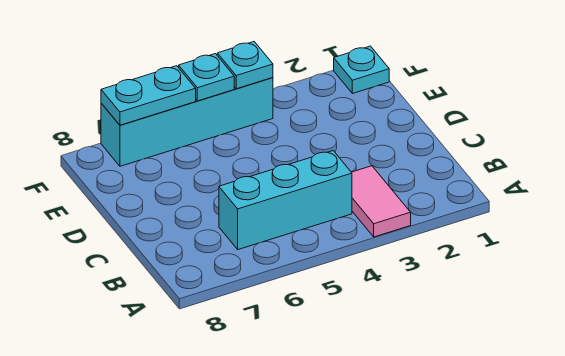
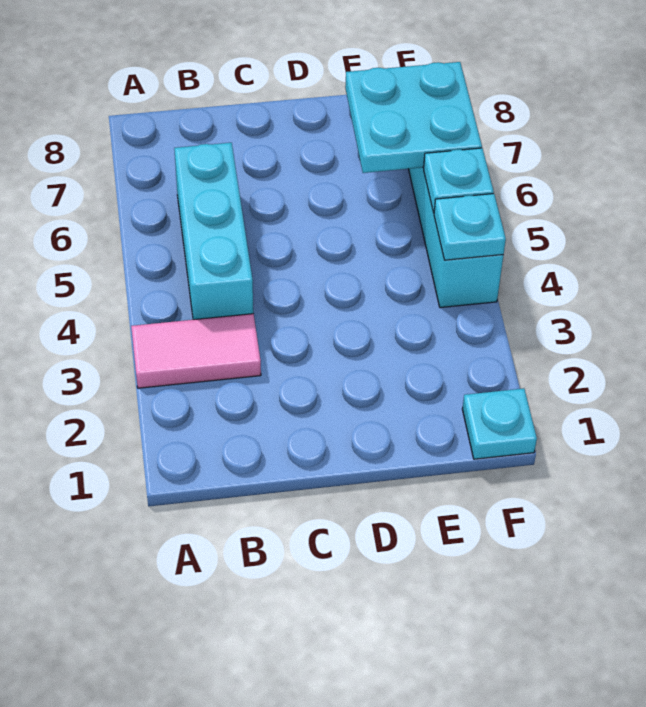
cyan 1x2 plate [101,66,196,125] -> cyan 2x2 plate [345,62,482,173]

